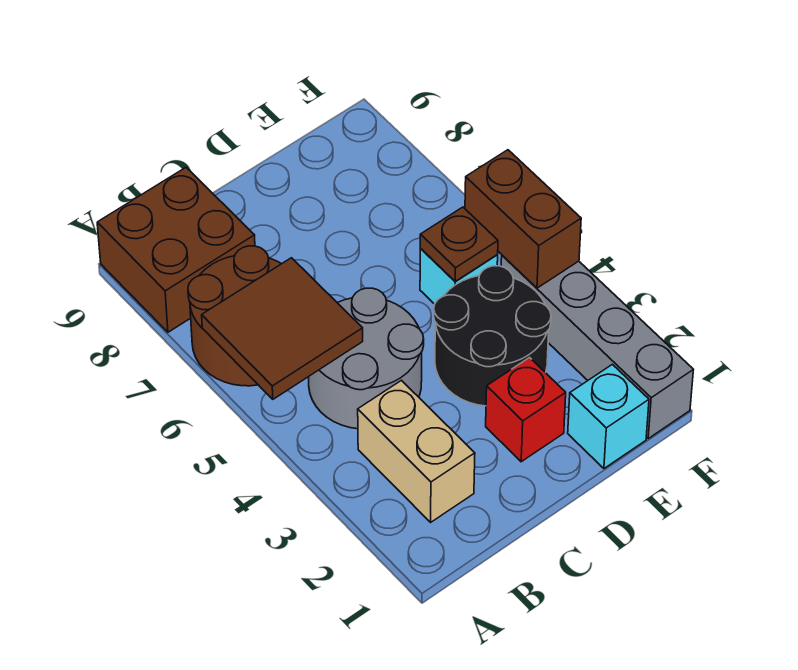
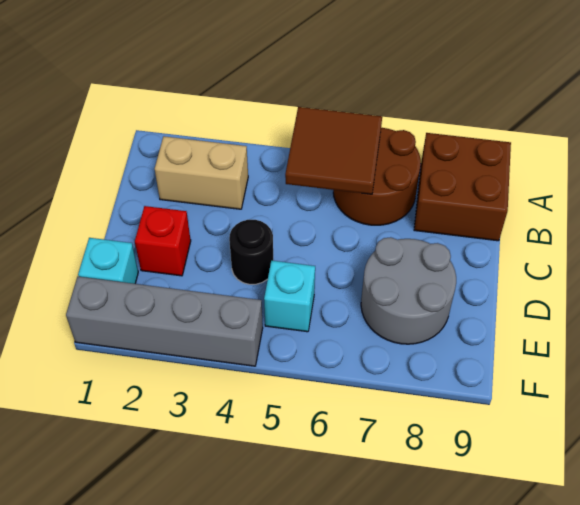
grey 2x2 round brick [308,288,424,429] -> grey 2x2 round brick moved to [361,237,456,344]
black 2x2 round brick [434,266,551,406] -> black 1x1 round brick [229,220,273,284]
brown 1x1 plate [420,207,498,282] -> none
brown 1x2 brick [465,150,581,288] -> none

